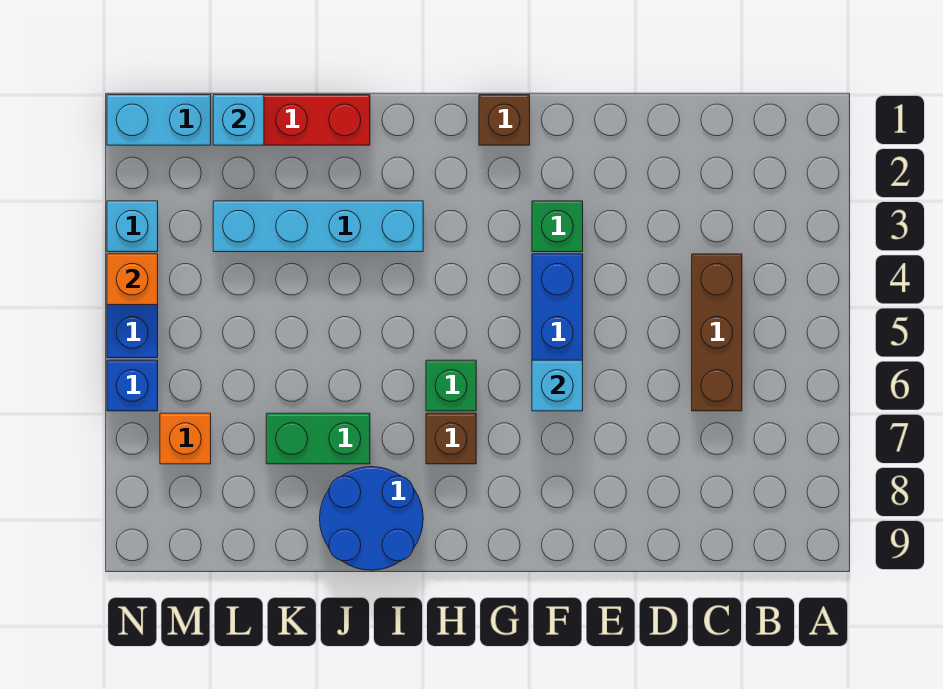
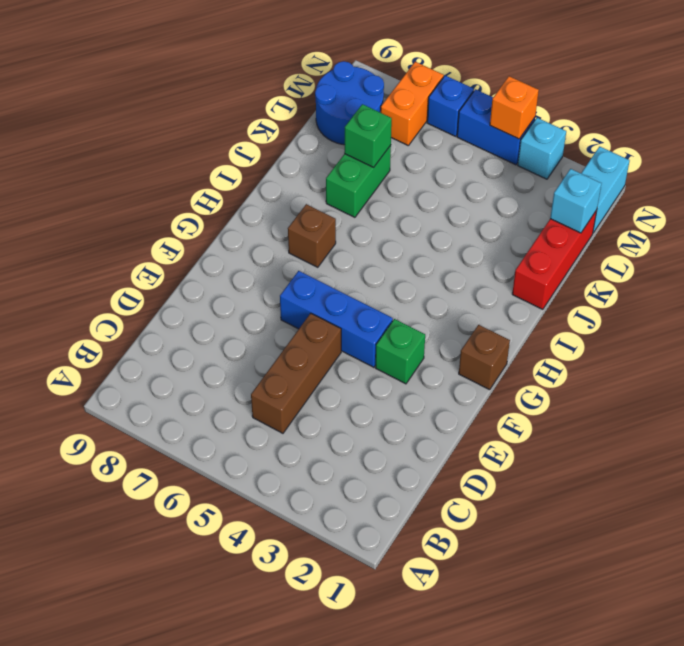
brown 1x3 brick [692,254,742,411] -> brown 1x3 brick turned to [251,313,341,433]
cyan 1x1 brick [532,360,583,411] -> none
green 1x1 brick [426,360,476,411] -> green 1x1 brick moved to [344,104,392,167]
cyan 1x4 brick [213,201,423,252] -> none
blue 2x2 round brick [320,467,423,570] -> blue 2x2 round brick moved to [315,61,384,145]
orange 1x1 brick [160,413,211,464] -> orange 1x2 brick [381,62,444,145]

